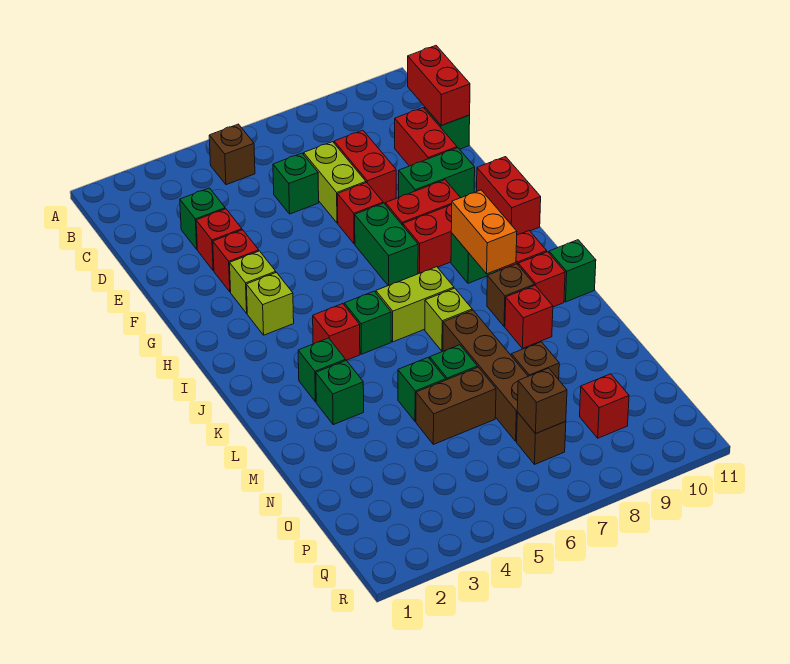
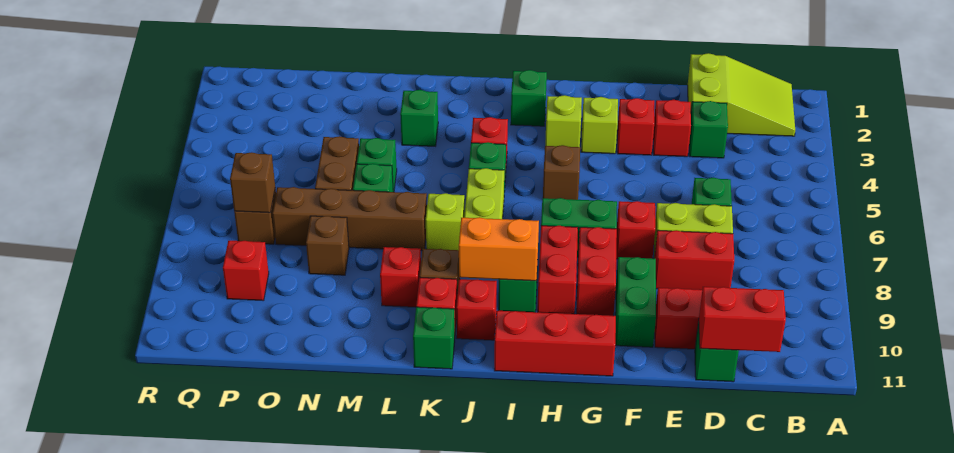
none -> lime 2x3 slope [688,53,795,136]
brown 1x1 brick [209,124,255,185] -> brown 1x1 brick moved to [543,145,580,200]
red 1x2 brick [477,157,541,235] -> red 1x3 brick [494,311,616,376]
green 1x1 brick [298,338,346,402] -> green 1x1 brick moved to [511,70,547,126]

